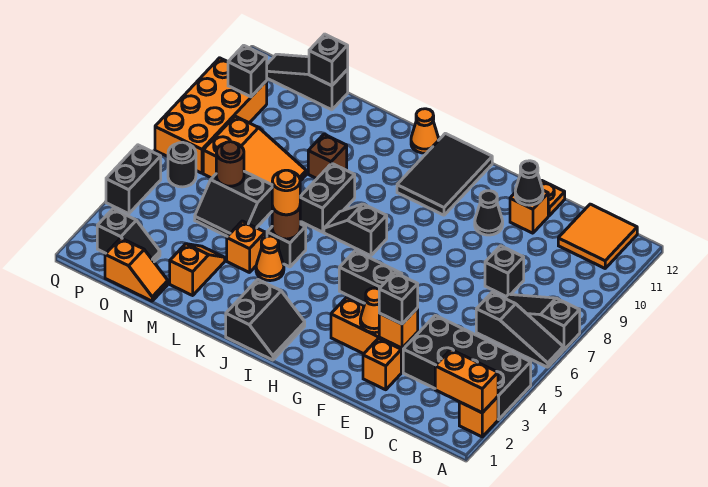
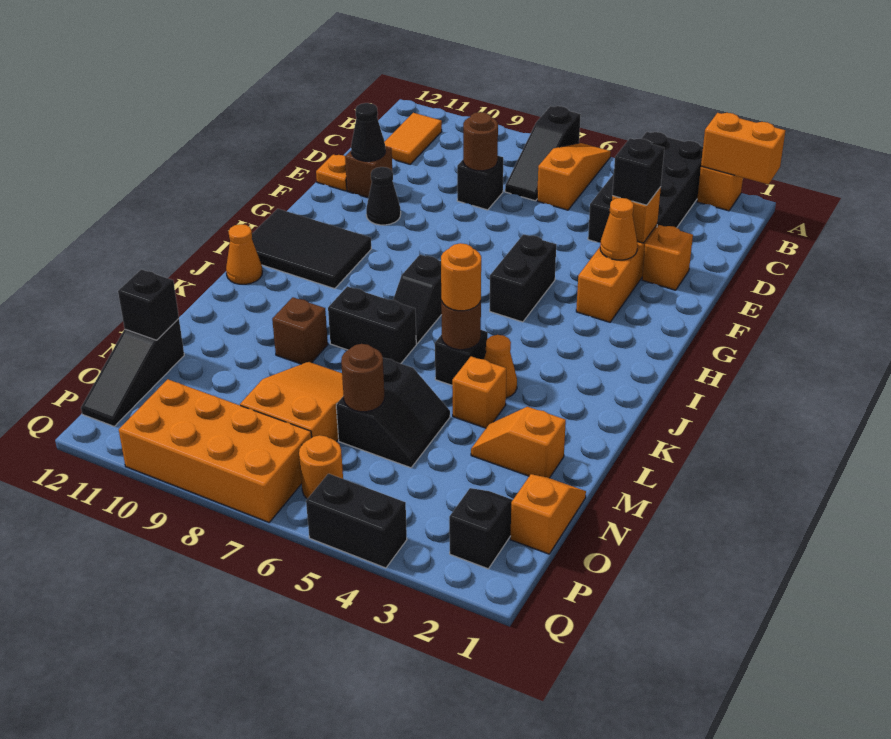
orange 1x2 brick [435,350,498,413] -> orange 1x2 brick turned to [701,113,785,184]
black 1x3 slope [476,292,563,367] -> orange 1x3 slope [537,143,611,210]
orange 2x2 tile [558,204,637,268] -> orange 1x2 tile [385,113,442,164]
none -> brown 1x1 round brick [463,112,498,171]
orange 1x1 brick [510,190,548,233] -> brown 1x1 brick [345,146,392,198]
black 2x2 slope [226,280,305,360] -> none
black 1x1 round brick [168,142,196,187] -> orange 1x1 round brick [299,435,343,499]
black 1x1 brick [228,45,267,97] -> none

